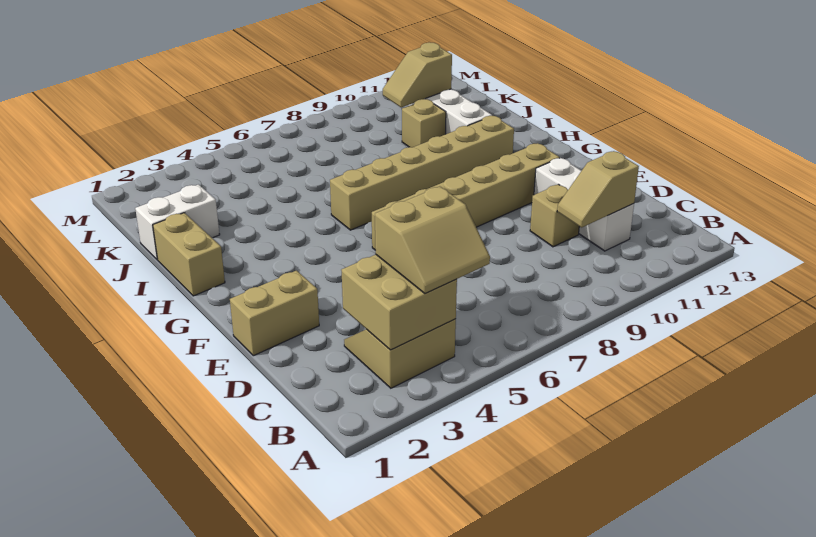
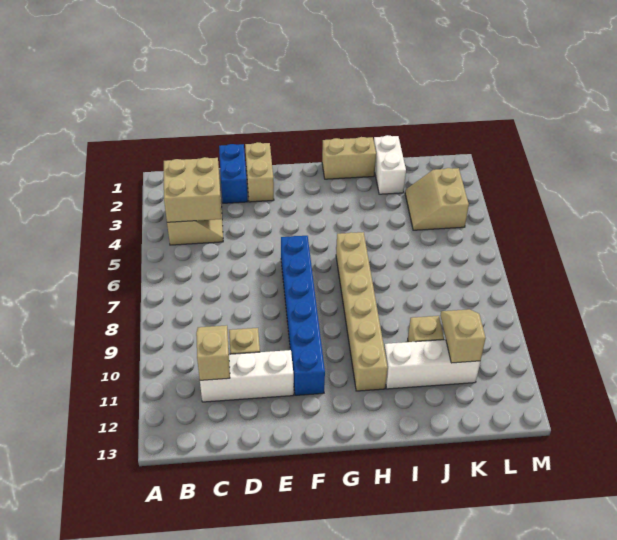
tan 2x2 slope [375,187,490,293] -> tan 2x2 slope moved to [405,168,469,230]
none -> blue 1x2 brick [219,144,248,203]
tan 1x6 brick [372,143,560,250] -> blue 1x6 brick [281,236,325,395]

